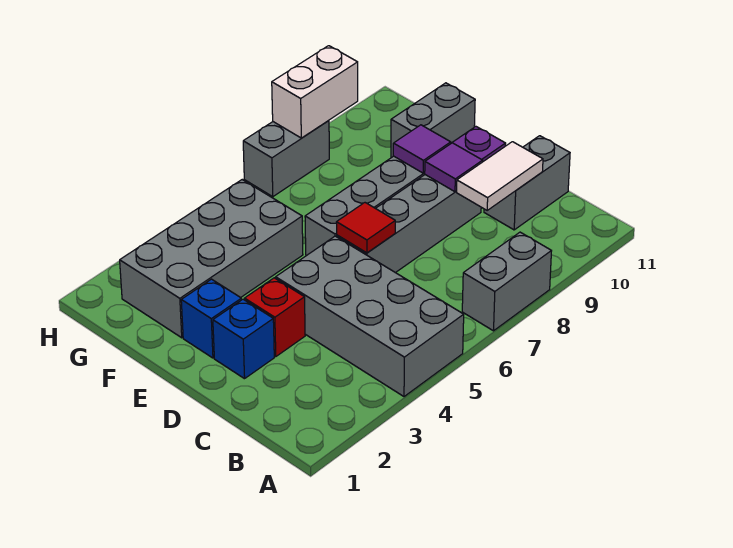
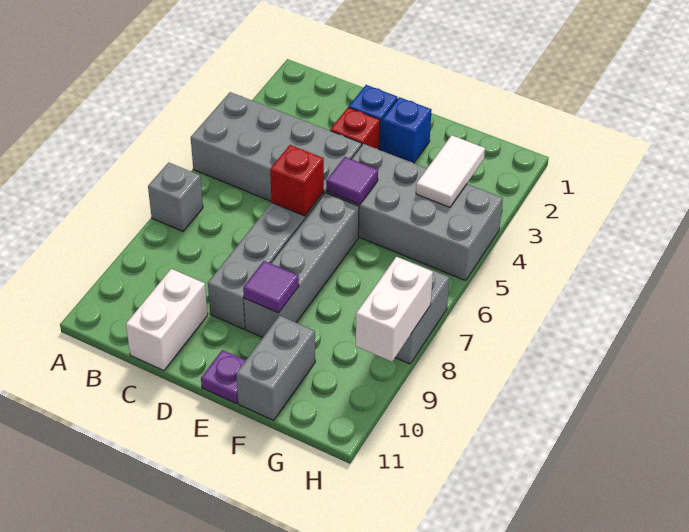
grey 1x2 brick [462,232,551,331] -> grey 1x1 brick [148,163,203,231]
white 1x2 tile [457,142,543,210] -> white 1x2 tile moved to [416,135,485,207]
grey 1x2 brick [484,136,570,230] -> white 1x2 brick [126,269,208,371]
red 1x1 tile [336,203,395,253] -> red 1x1 brick [270,145,324,216]
purple 1x1 tile [425,143,483,192] -> purple 1x1 tile moved to [326,157,378,205]
grey 2x4 brick [120,180,303,338] -> grey 2x4 brick turned to [326,144,503,281]

